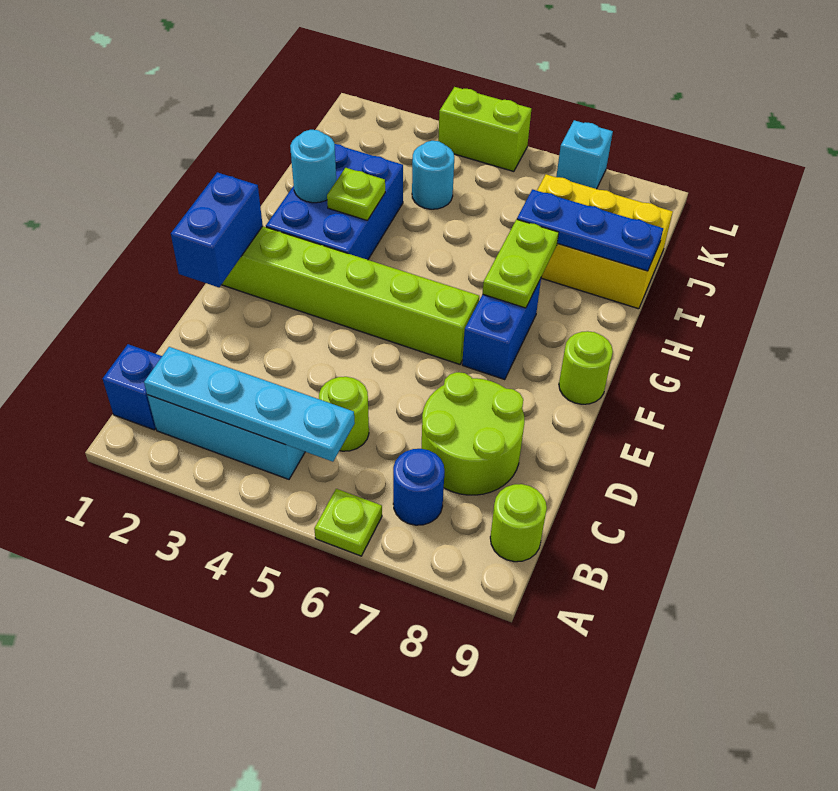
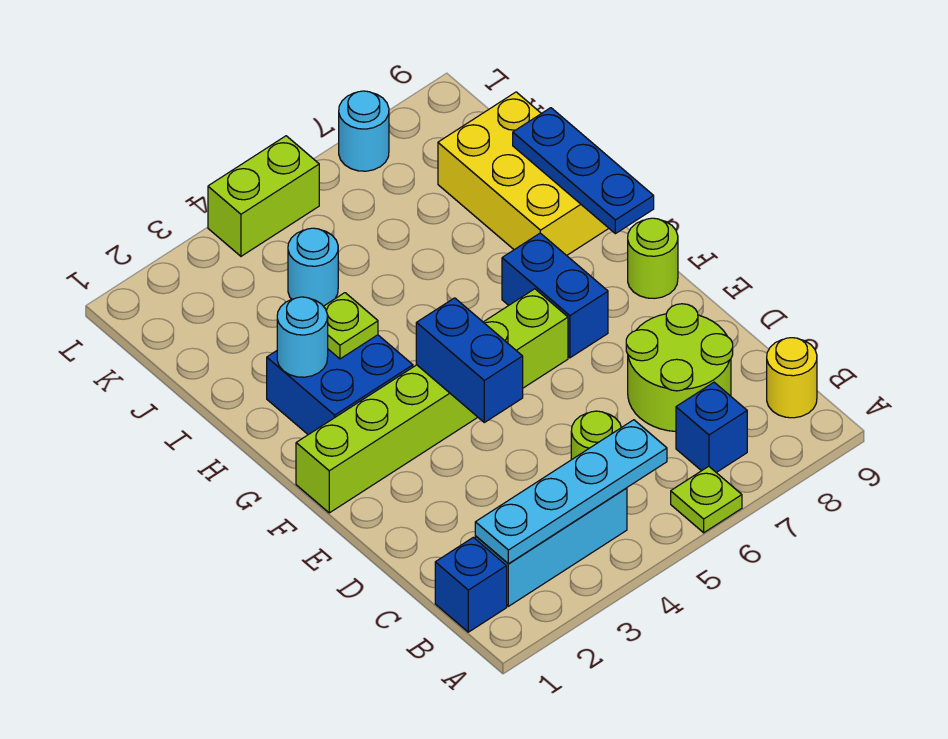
blue 1x1 round brick [393,449,444,525] -> blue 1x1 brick [676,382,747,473]
lime 1x1 round brick [490,484,547,562] -> yellow 1x1 round brick [767,338,817,418]
blue 1x2 brick [171,172,263,288] -> blue 1x2 brick moved to [416,298,523,422]
blue 2x3 brick [266,144,403,260] -> blue 2x2 brick [267,335,413,435]
lime 1x2 plate [483,219,559,308] -> none
yellow 2x3 brick [537,174,673,309] -> yellow 2x3 brick turned to [438,92,609,256]
blue 1x3 plate [517,189,663,271] -> blue 1x3 plate turned to [513,108,654,234]
cyan 1x1 brick [556,120,613,189] -> cyan 1x1 round brick [339,91,389,171]

